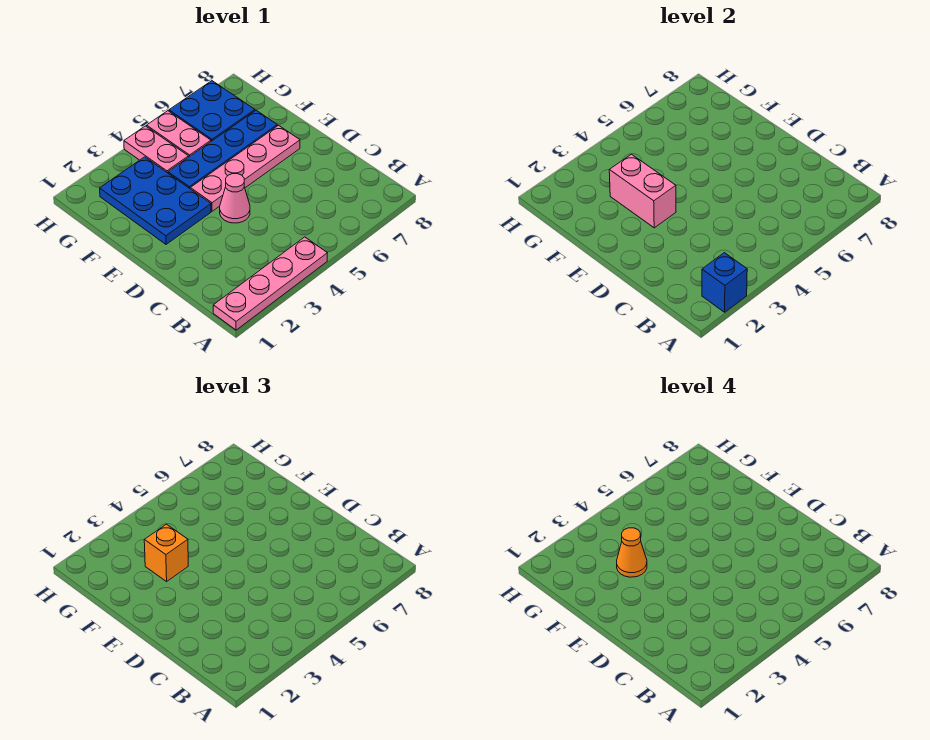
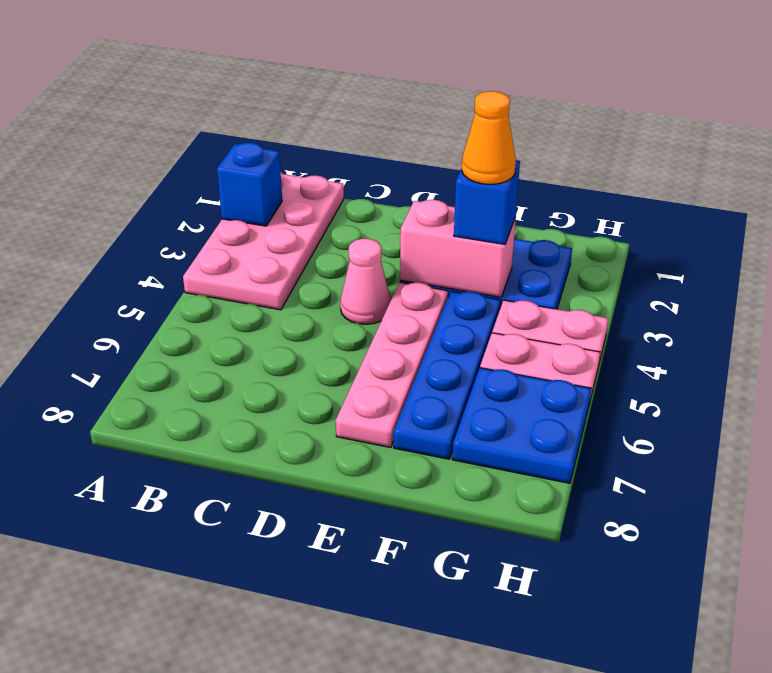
pink 1x4 plate [213,237,327,330] -> pink 2x4 plate [183,172,344,310]
orange 1x1 brick [144,524,188,581] -> blue 1x1 brick [454,160,520,244]

